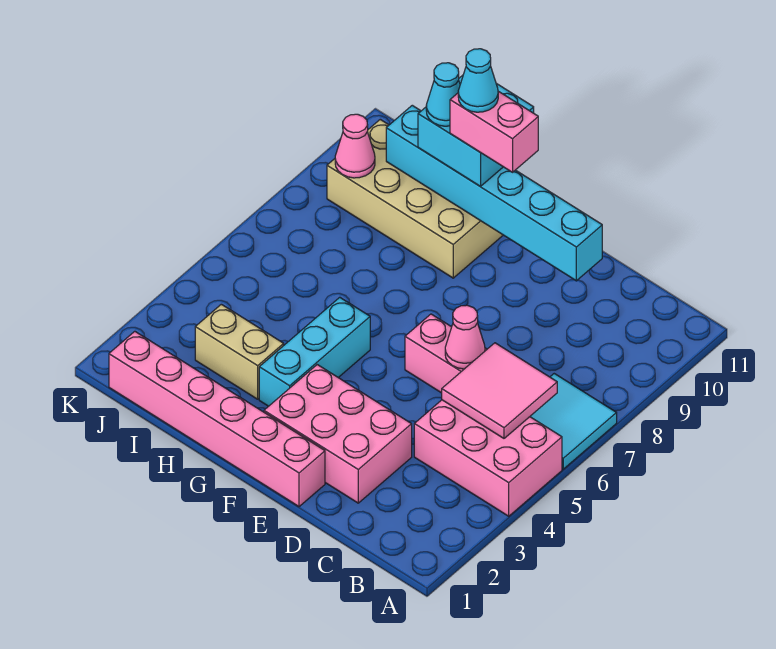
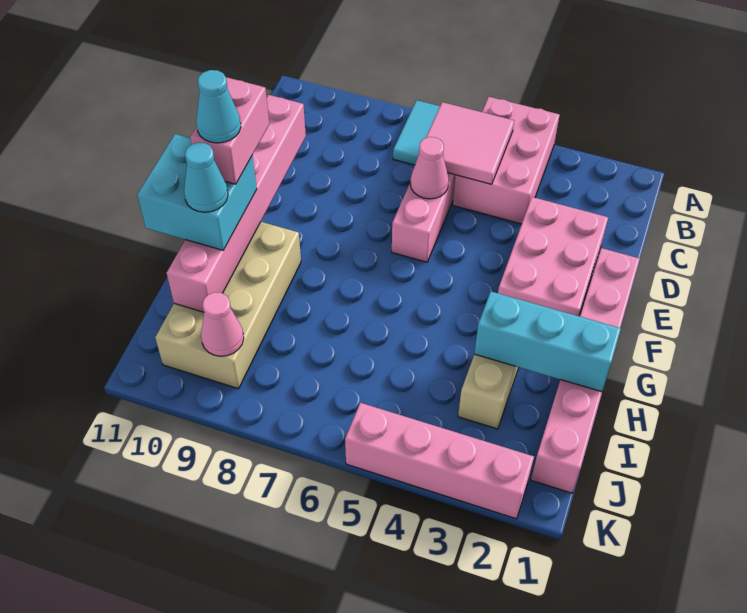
cyan 1x6 brick [386,105,602,281] -> pink 1x6 brick [167,95,306,312]
cyan 1x3 brick [259,297,370,406] -> cyan 1x3 brick moved to [474,292,621,392]
none -> pink 1x4 brick [345,403,534,519]

